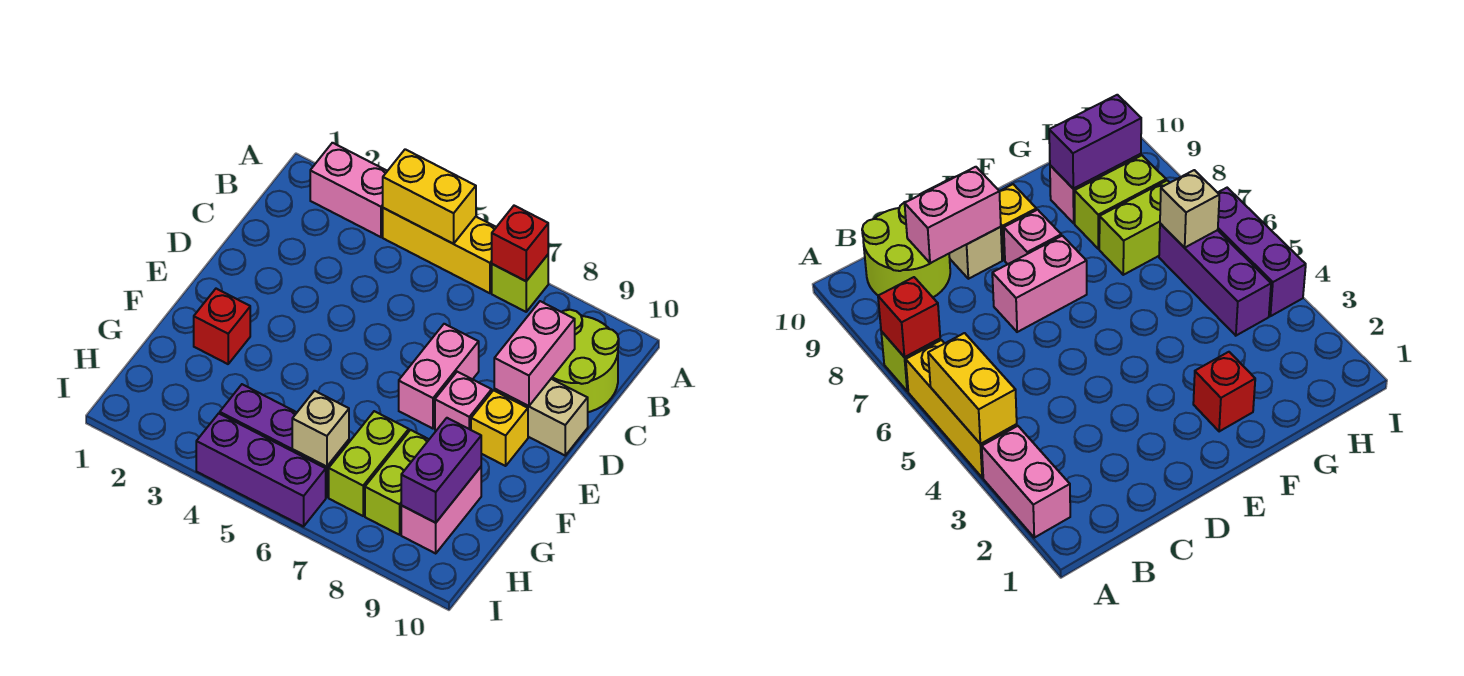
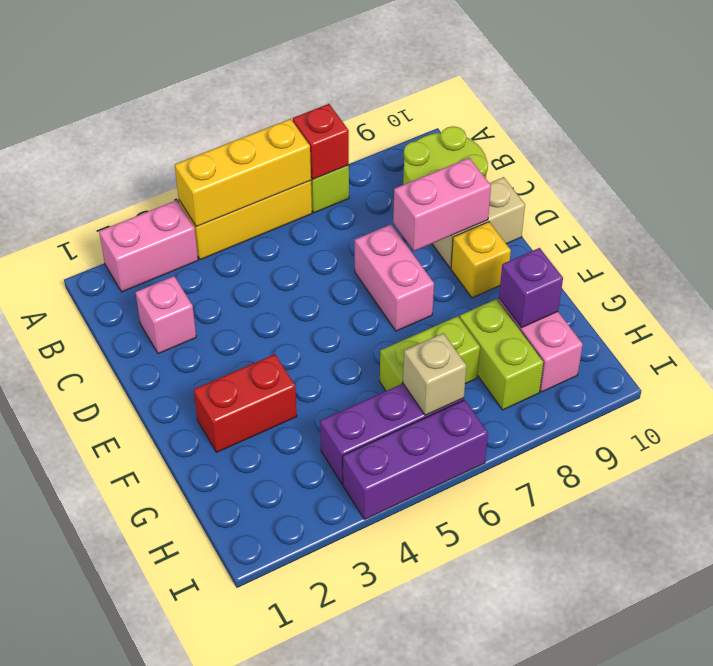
yellow 1x2 brick [383,149,476,244] -> yellow 1x3 brick [175,119,311,227]
pink 1x2 brick [494,301,575,406] -> pink 1x2 brick turned to [393,158,491,251]
pink 1x1 brick [435,372,492,430] -> pink 1x1 brick moved to [136,276,196,354]
red 1x1 brick [194,289,250,364] -> red 1x2 brick [194,354,297,452]
lime 1x2 brick [329,411,409,516] -> lime 1x2 brick turned to [380,316,480,391]
purple 1x2 brick [401,418,481,523] -> purple 1x1 brick [499,248,563,328]

